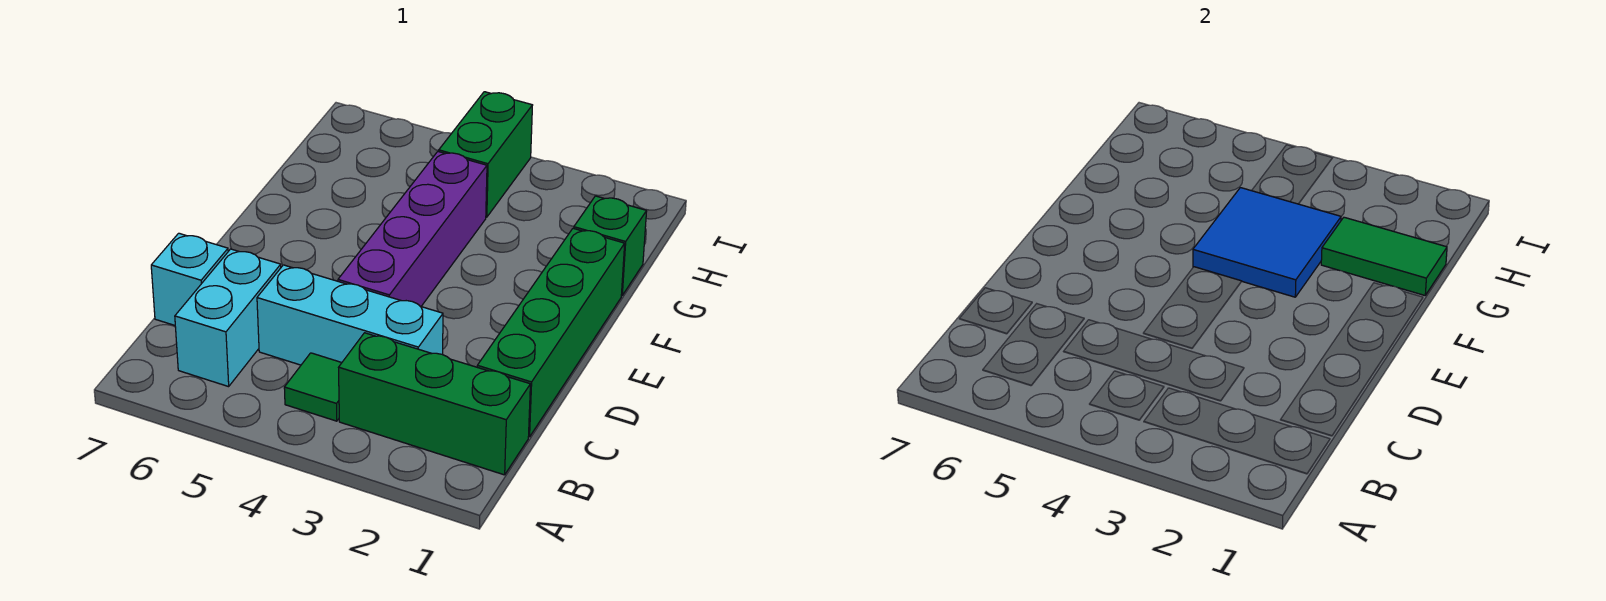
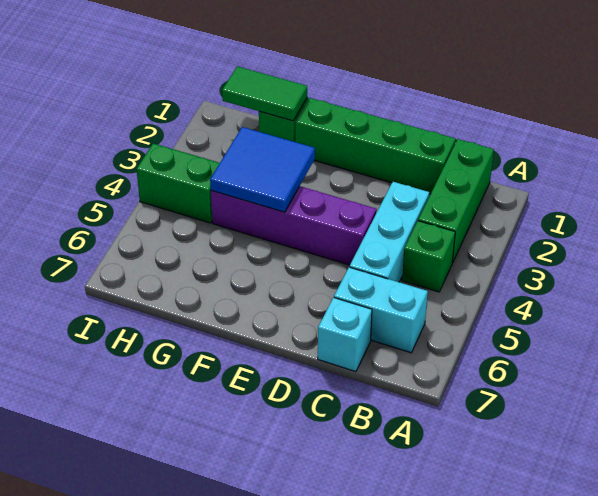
green 1x1 tile [284,353,342,421] -> green 1x1 brick [402,221,455,292]
green 1x2 tile [1321,217,1447,295] -> green 1x2 tile turned to [222,66,307,121]

